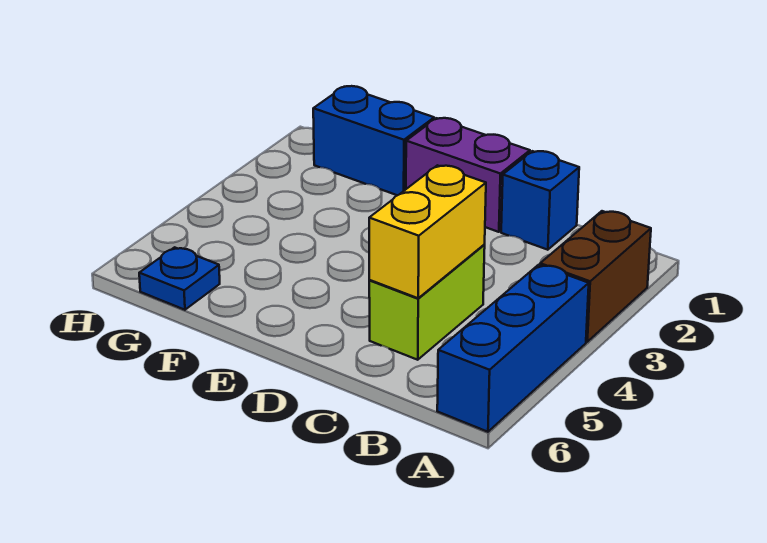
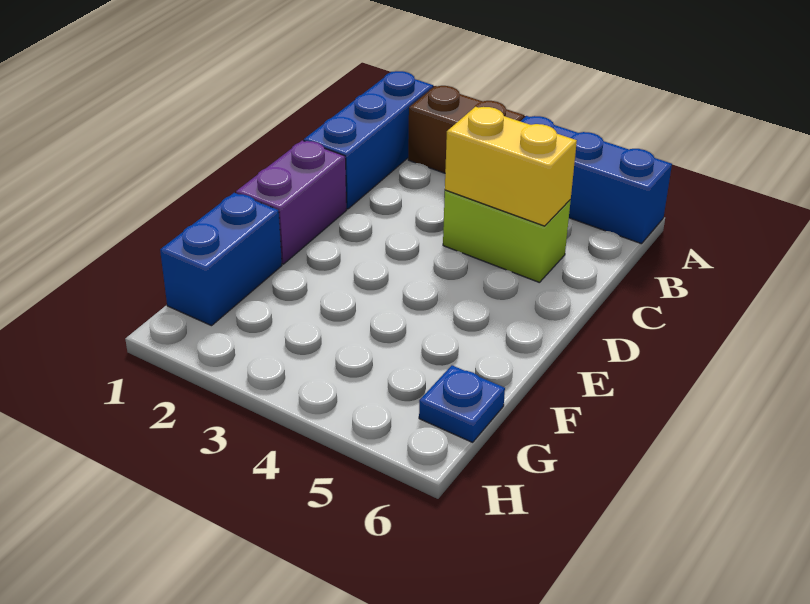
blue 1x1 brick [501,151,579,250] -> blue 1x3 brick [304,71,433,209]

